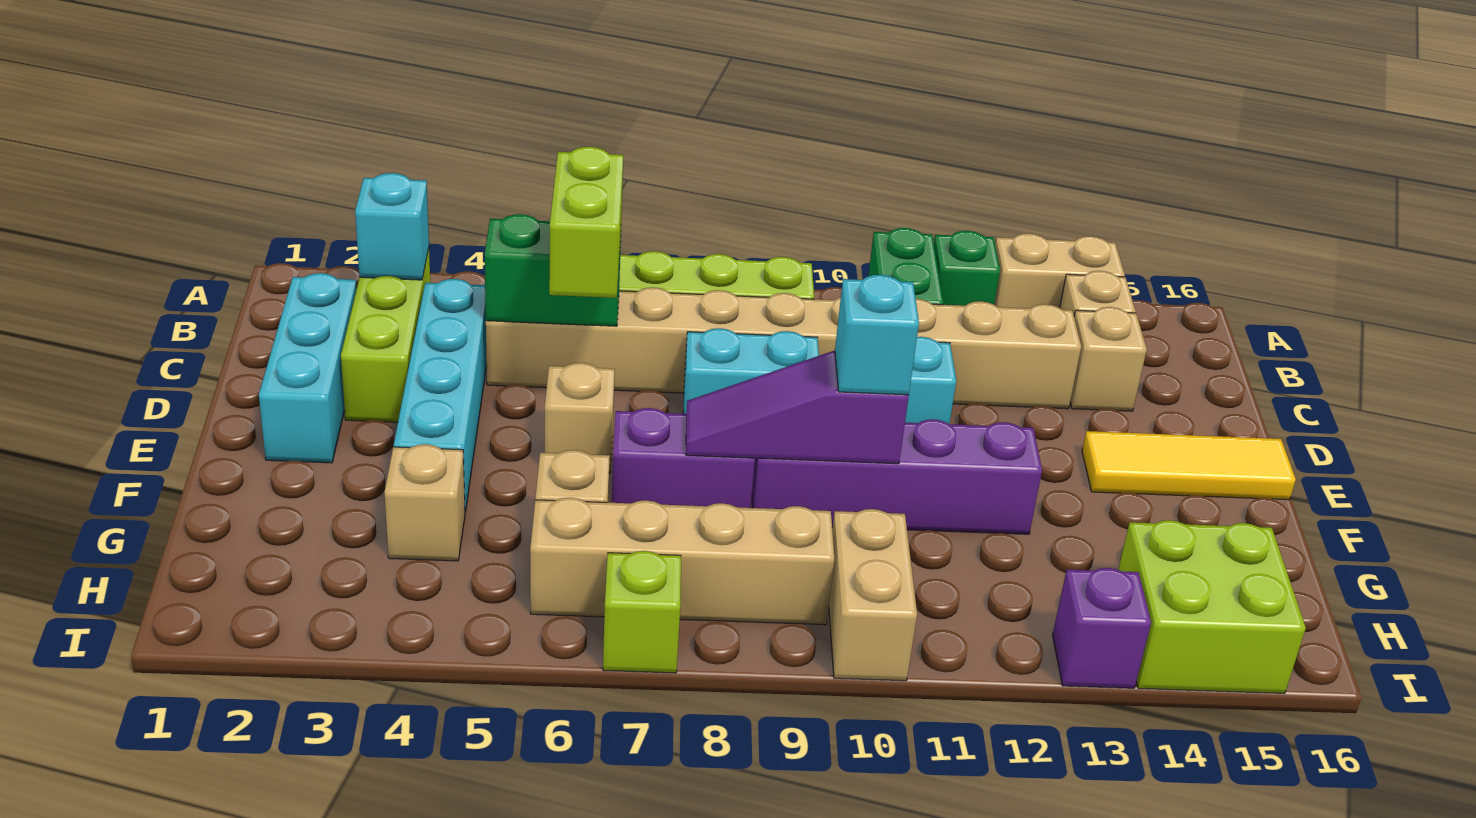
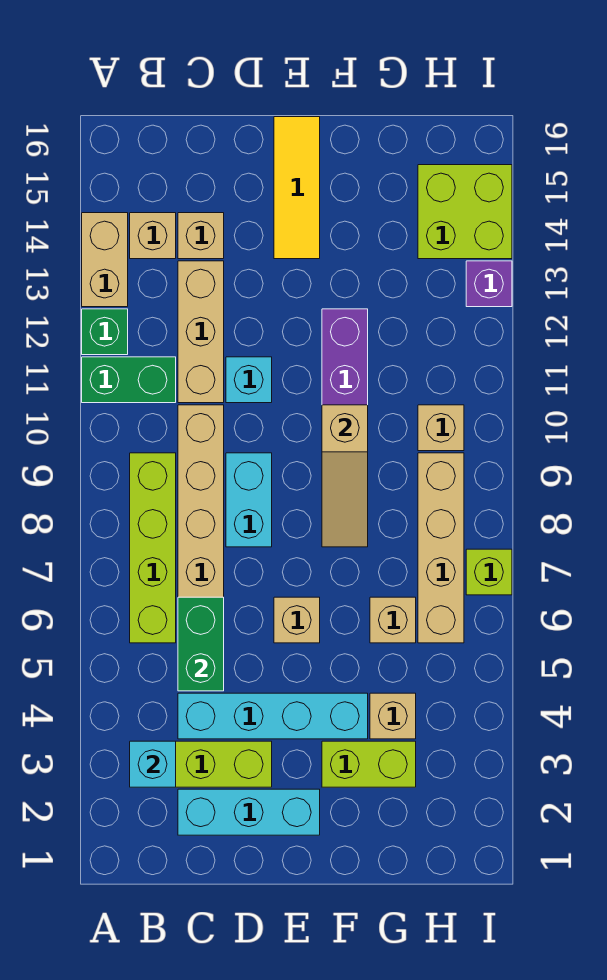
lime 1x2 brick [549,147,623,298] -> lime 1x2 brick moved to [322,741,416,787]
purple 1x2 brick [612,408,755,508] -> none
purple 1x3 slope [686,351,909,464] -> tan 1x3 slope [322,405,368,547]
cyan 1x1 brick [835,275,919,395] -> none
tan 1x2 brick [829,509,917,681] -> tan 1x1 brick [418,405,464,451]

